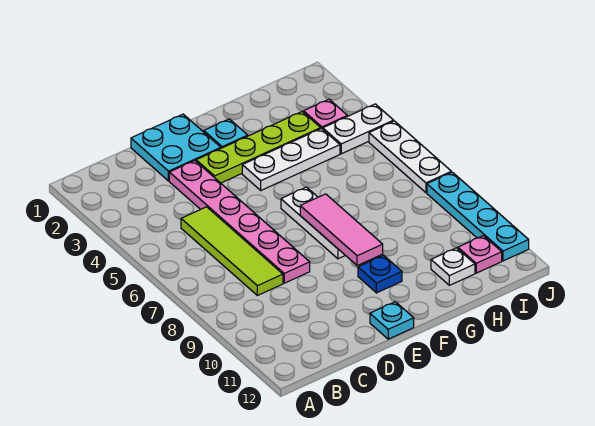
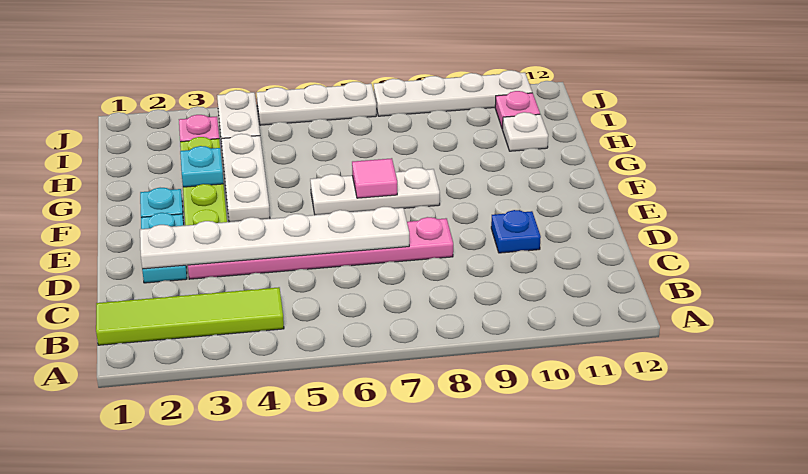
lime 1x4 tile [181,207,283,295] -> lime 1x4 tile moved to [96,287,284,345]
cyan 2x2 plate [131,114,221,181] -> cyan 1x2 plate [141,213,187,283]
none -> white 1x6 plate [140,207,409,269]
cyan 1x1 plate [370,302,414,339] -> cyan 1x1 plate moved to [180,146,224,187]
pink 1x3 tile [300,194,383,266] -> pink 1x1 tile [352,158,397,198]
blue 1x1 plate [358,255,402,293] -> blue 1x1 plate moved to [491,210,541,253]
cyan 1x4 plate [427,172,529,261] -> white 1x4 plate [374,70,532,116]

